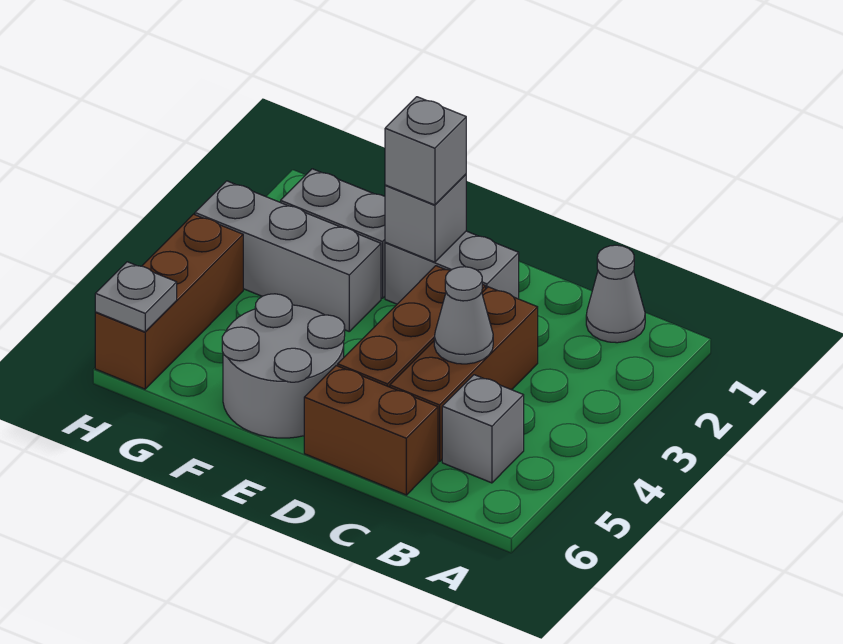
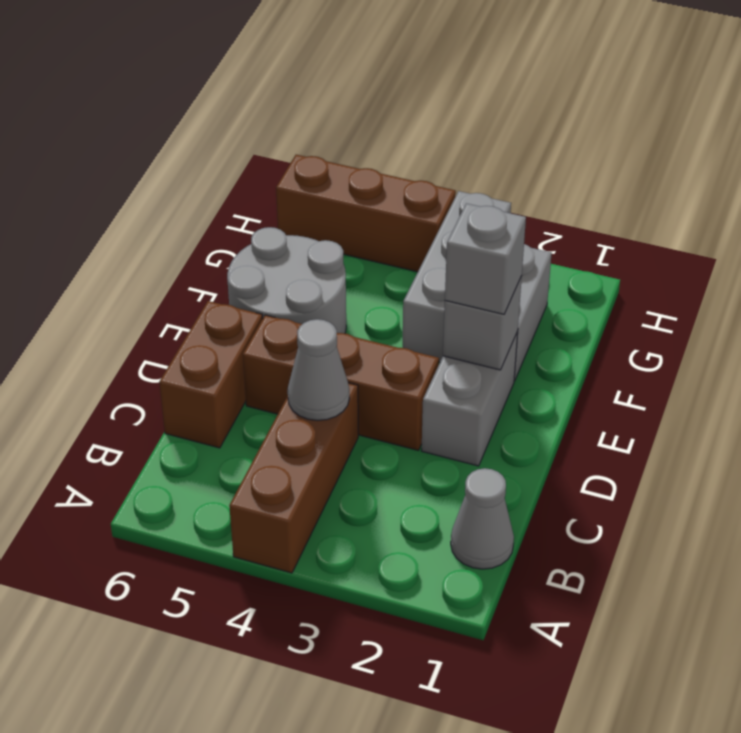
grey 1x1 brick [442,375,524,483] -> none
brown 1x3 brick [390,287,538,462] -> brown 1x3 brick turned to [229,383,358,573]
grey 1x1 plate [95,262,177,332] -> none

